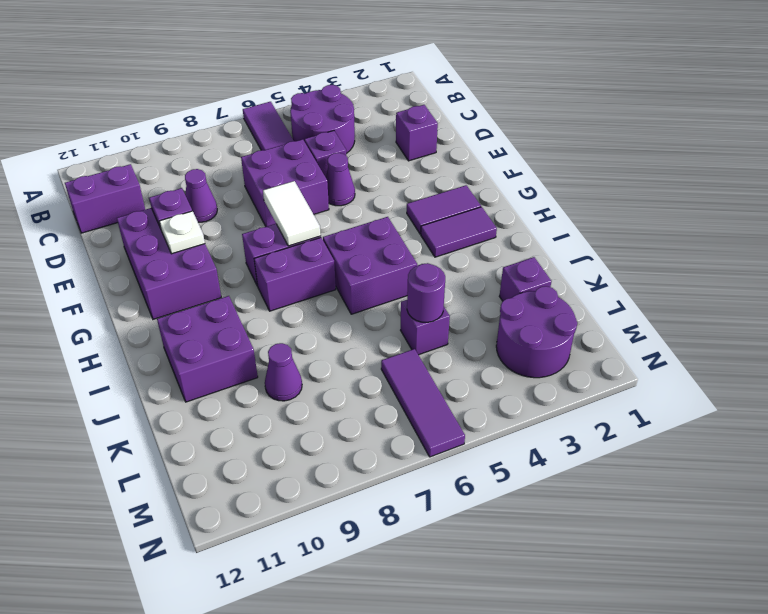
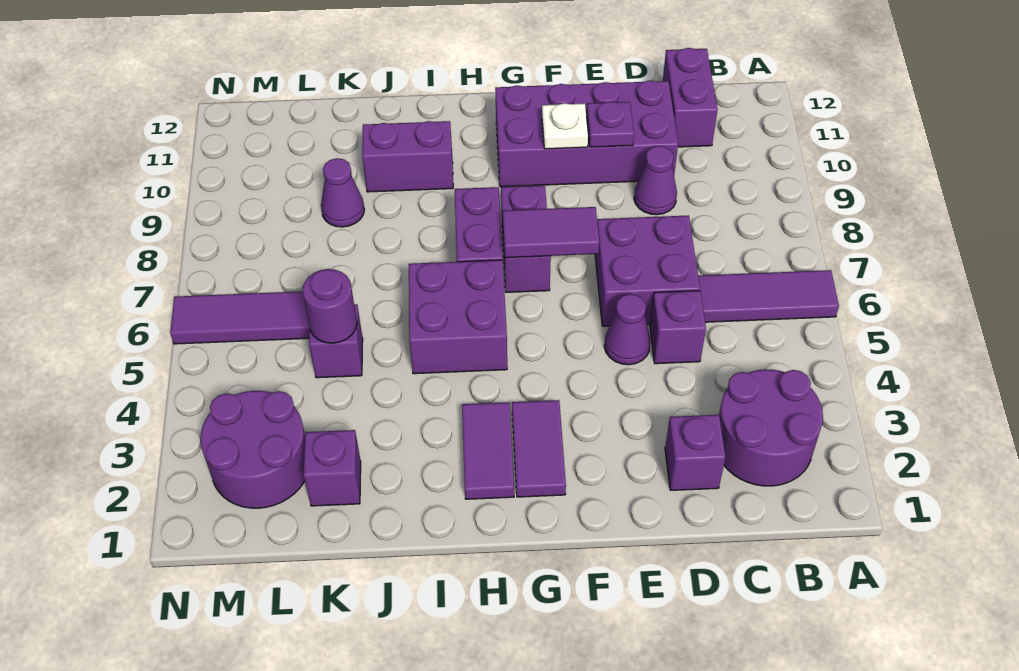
purple 2x2 round brick [290,85,355,153] -> purple 2x2 round brick moved to [719,369,823,486]
purple 2x3 brick [117,208,221,319] -> purple 2x4 brick [495,81,678,187]
white 1x2 tile [263,181,321,246] -> purple 1x2 tile [503,207,599,258]
purple 2x2 brick [157,296,258,402] -> purple 1x2 brick [362,121,453,192]

